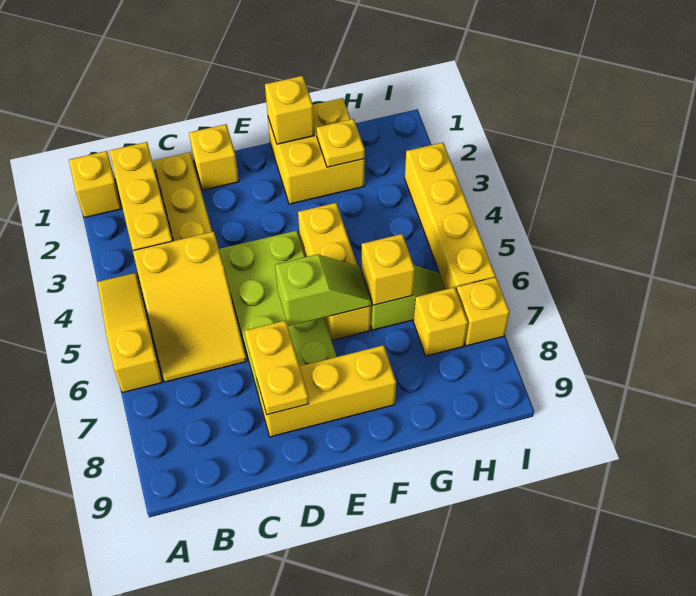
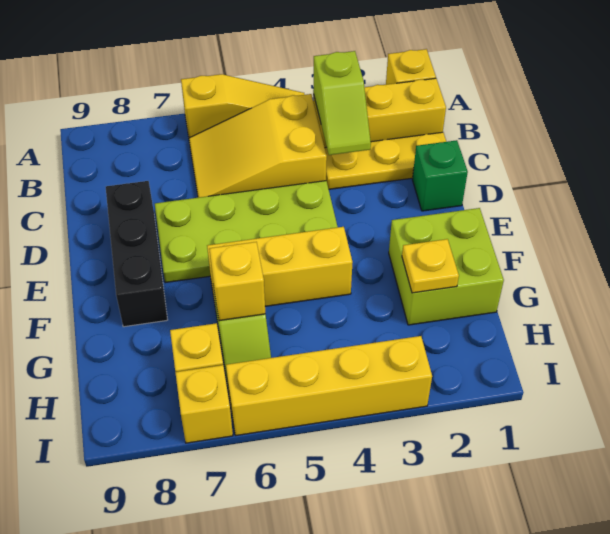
yellow 1x1 brick [189,124,239,190] -> green 1x1 brick [412,140,468,211]
yellow 1x2 plate [245,320,309,415] -> none
yellow 1x3 brick [256,345,396,437] -> black 1x3 brick [106,181,167,327]
lime 1x2 slope [275,254,371,326] -> lime 1x2 slope moved to [313,51,371,155]
yellow 2x2 brick [268,98,365,204] -> lime 2x2 brick [389,208,504,325]
yellow 1x1 brick [265,76,314,144] -> none

